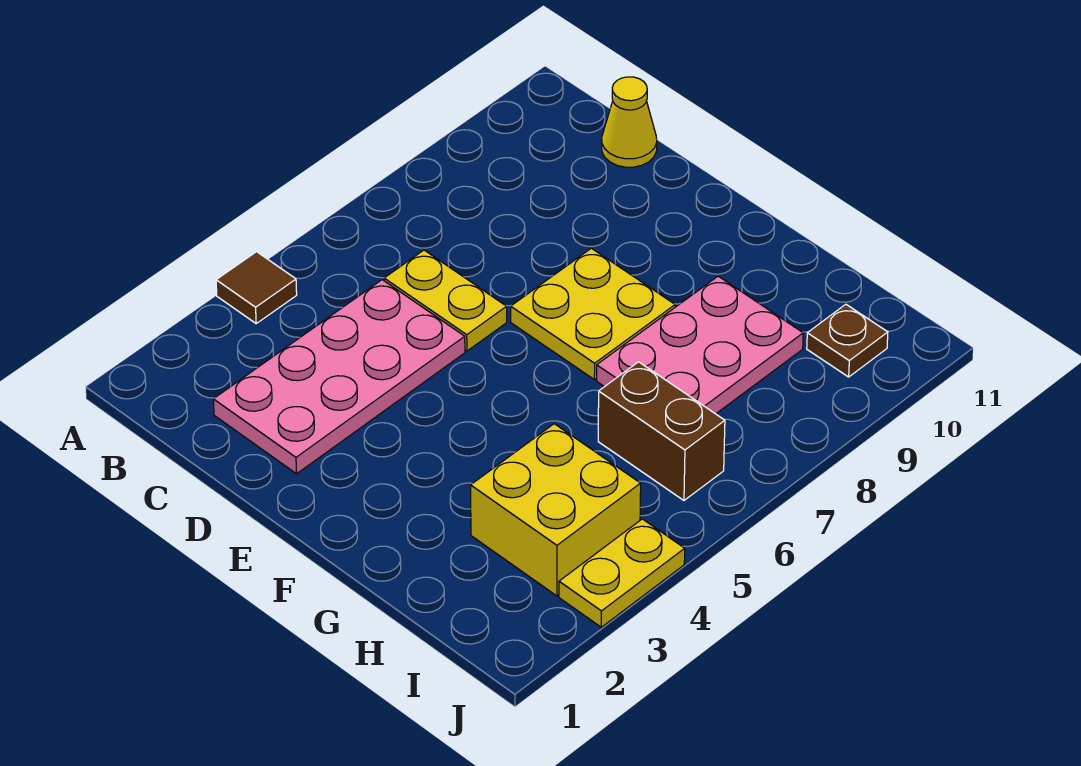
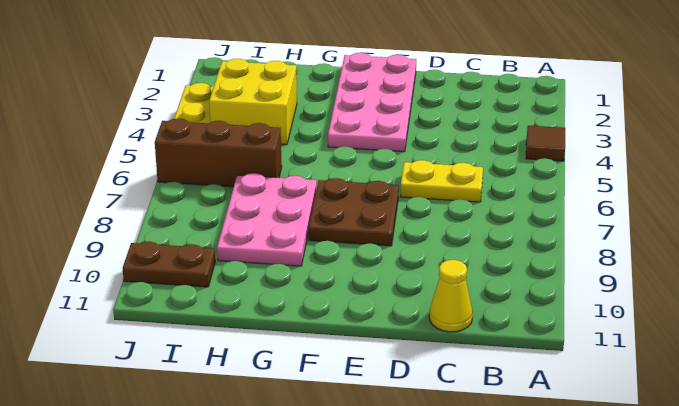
pink 2x4 plate [213,280,465,474] -> pink 2x4 plate moved to [328,53,416,152]
yellow 2x2 plate [511,248,675,380] -> brown 2x2 plate [309,178,399,246]
brown 1x2 brick [598,362,725,500] -> brown 1x3 brick [155,118,282,187]
brown 1x1 plate [807,304,888,377] -> brown 1x2 plate [123,241,215,287]

